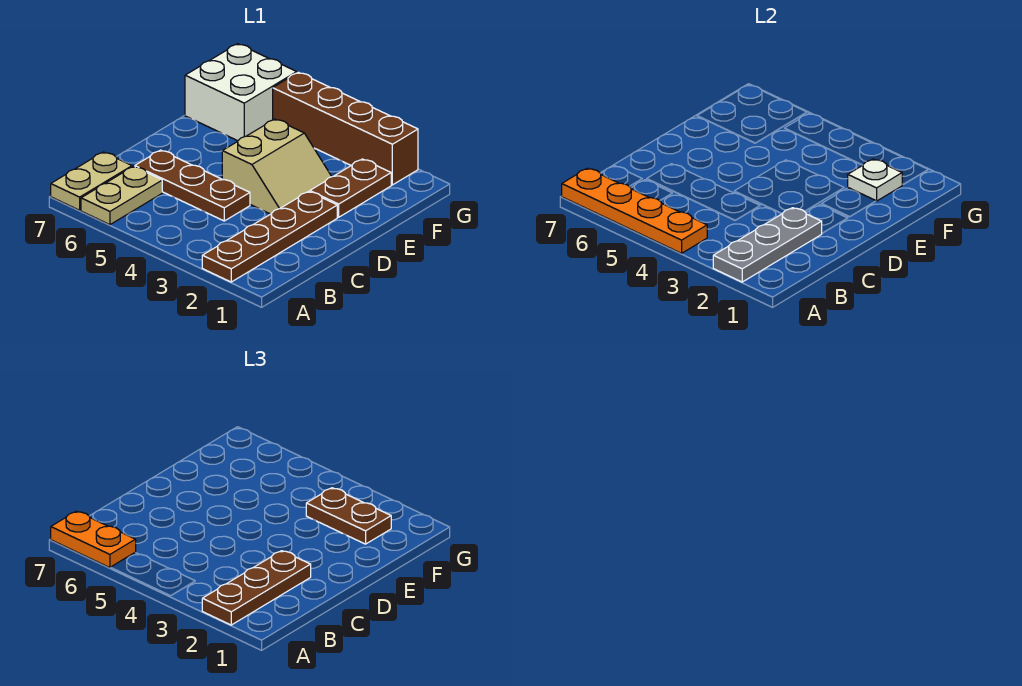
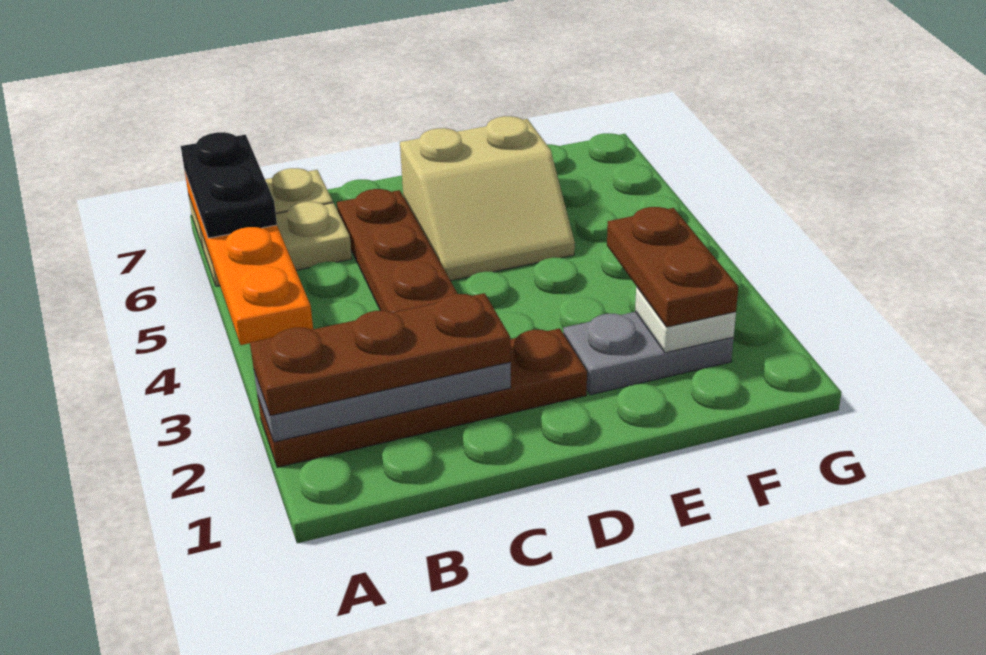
orange 1x2 plate [51,511,136,568] -> black 1x2 plate [181,132,277,238]
tan 2x2 slope [222,119,332,214] -> tan 2x2 slope moved to [400,116,575,281]
brown 1x2 plate [310,159,391,217] -> grey 1x2 plate [563,312,734,395]
white 2x2 brick [185,44,297,141] -> none
brown 1x4 brick [273,72,418,185] -> none

